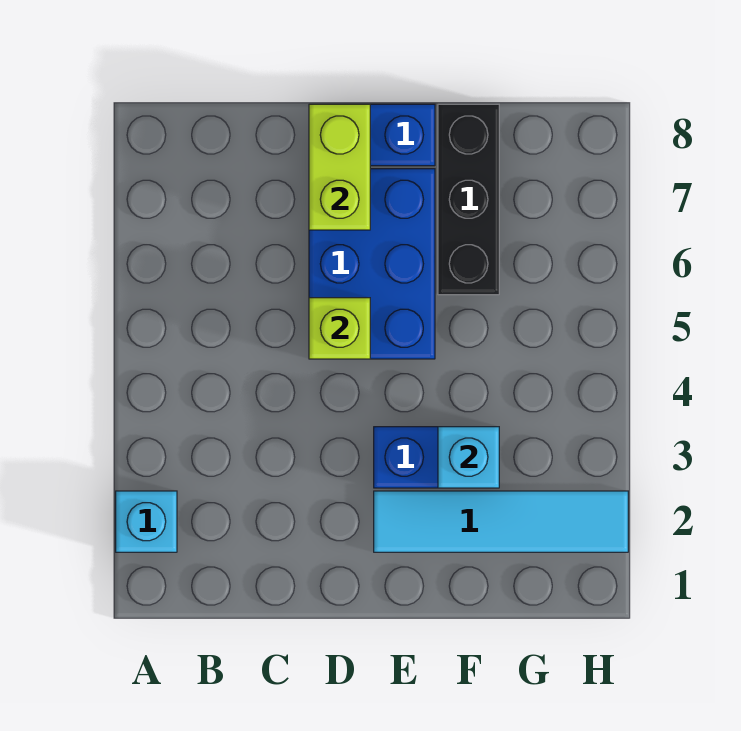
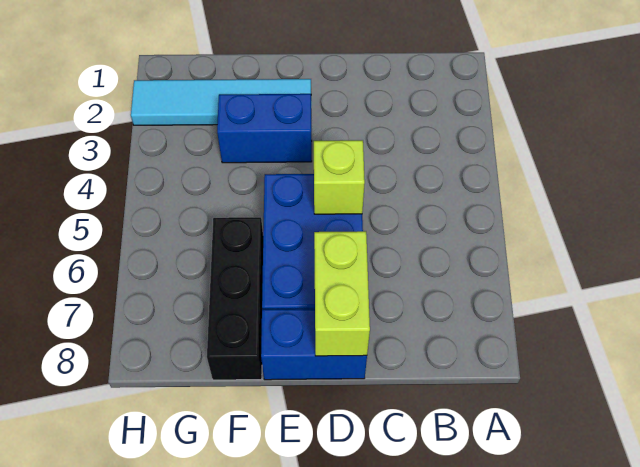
cyan 1x1 brick [116,491,177,552] -> none
cyan 1x1 brick [438,427,499,488] -> none

